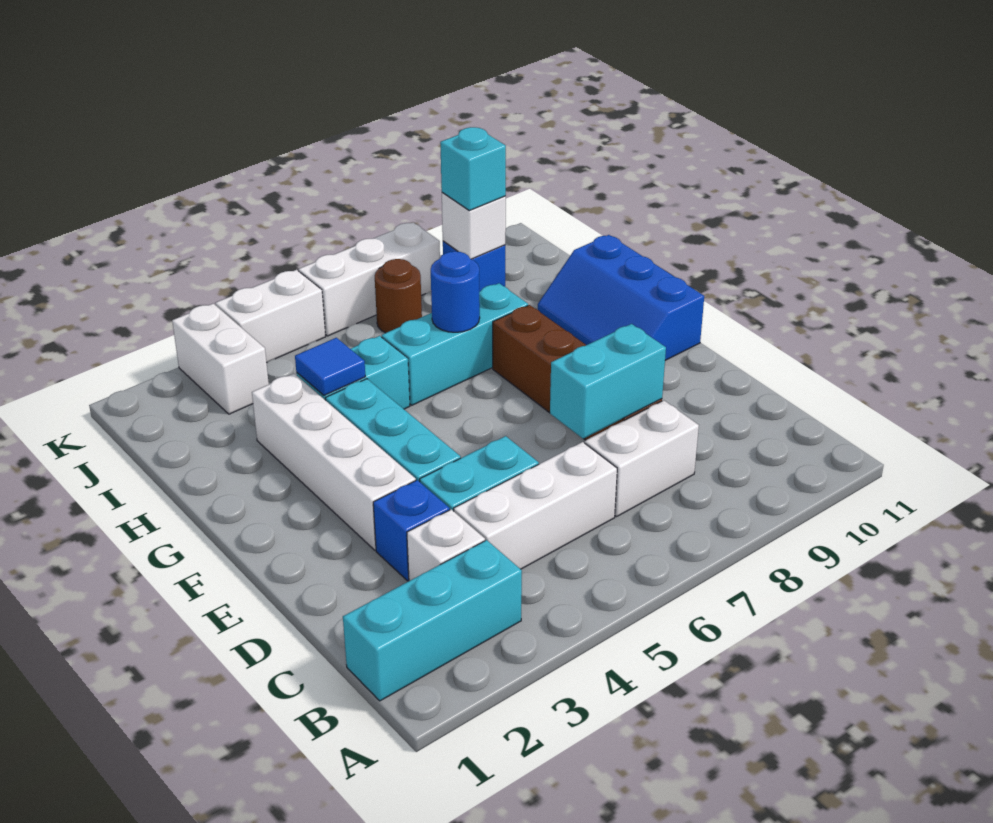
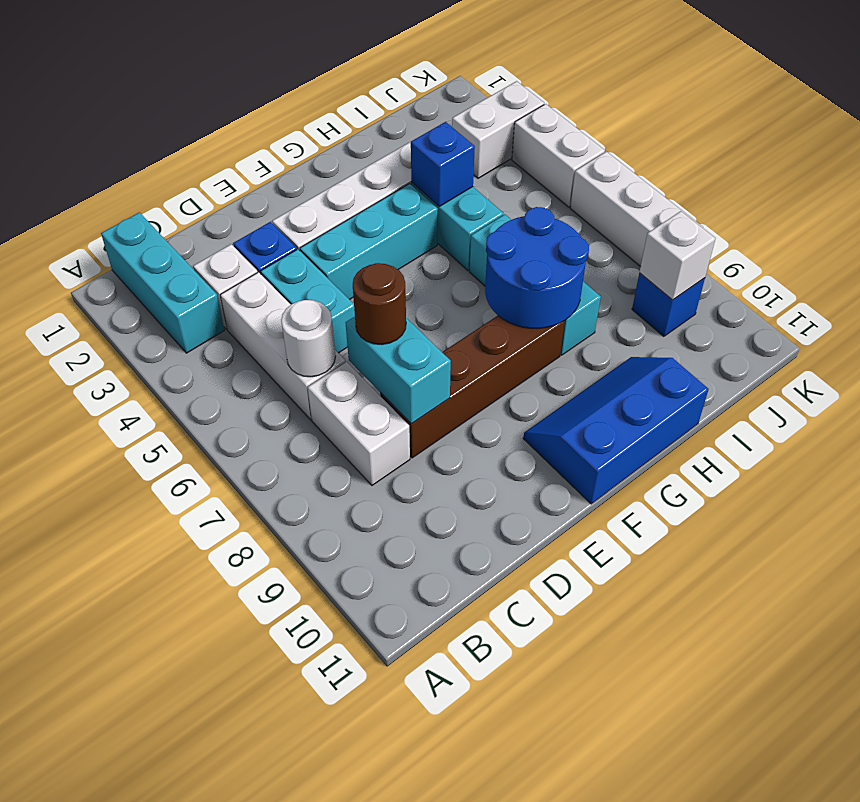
none -> white 1x1 round brick [281,300,335,377]
blue 1x1 tile [295,338,365,396] -> blue 1x1 brick [411,122,475,206]
blue 1x1 round brick [431,251,480,332] -> blue 2x2 round brick [485,207,589,328]
brown 1x1 round brick [375,259,422,333] -> brown 1x1 round brick moved to [353,263,406,345]
cyan 1x1 brick [440,127,506,211] -> none

